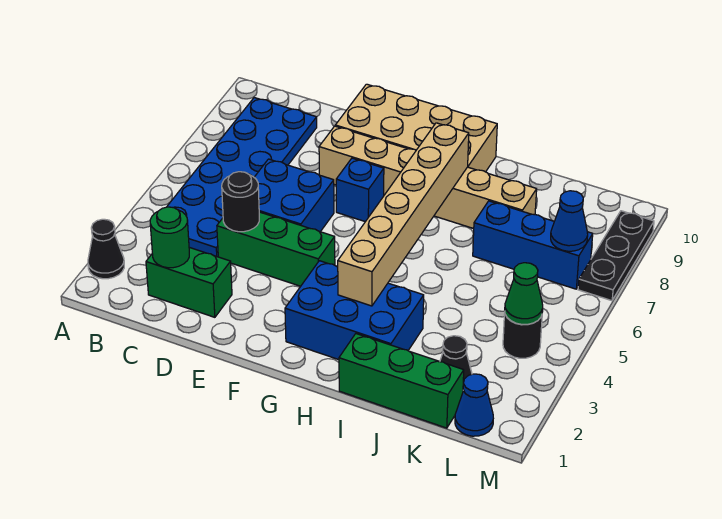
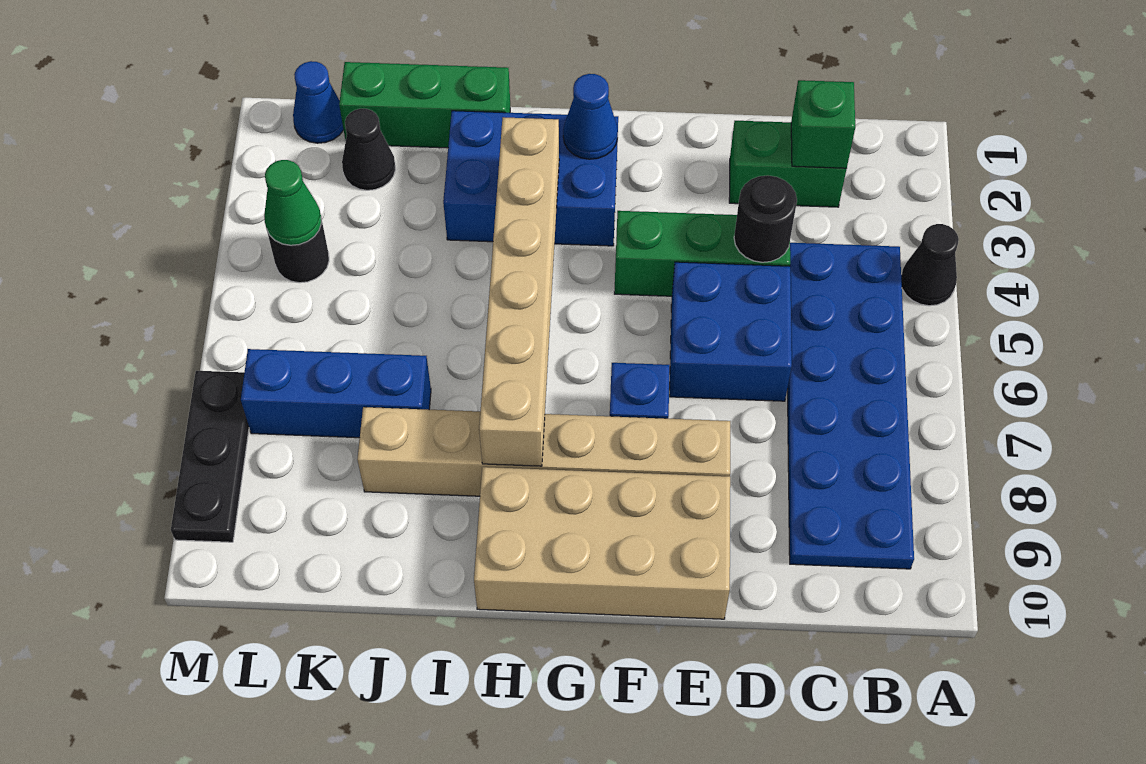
black 1x1 cone [88,219,124,279] -> black 1x1 cone moved to [901,224,959,306]
green 1x1 round brick [150,207,189,268] -> green 1x1 brick [791,80,855,168]
blue 1x1 cone [551,191,588,251] -> blue 1x1 cone moved to [563,74,618,159]

